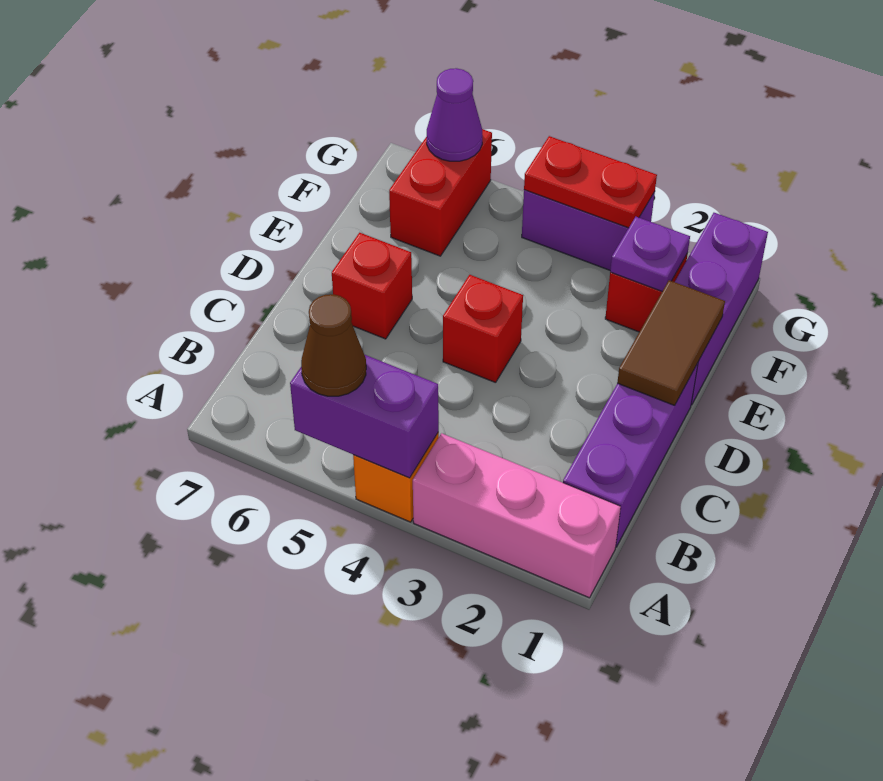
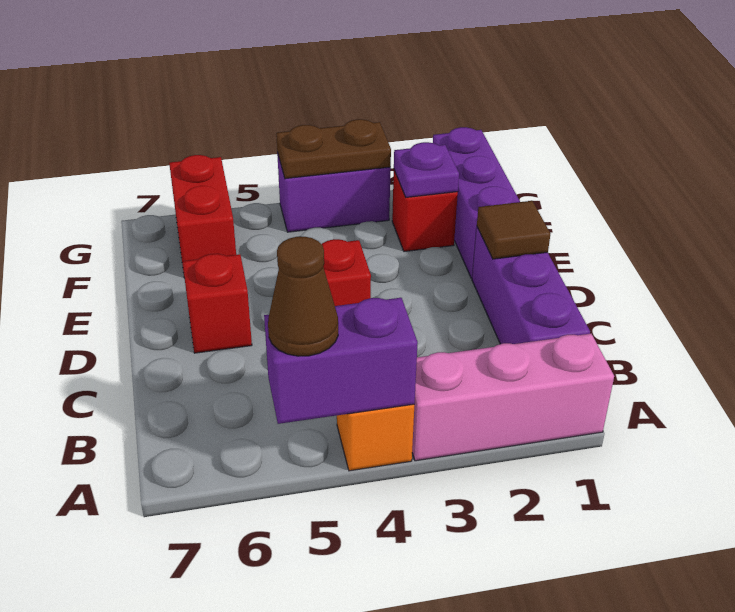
brown 1x2 tile [617,280,725,405] -> brown 1x1 tile [477,201,550,259]
red 1x2 plate [524,136,657,228] -> brown 1x2 plate [276,119,391,179]
purple 1x1 cone [427,68,483,161] -> none

